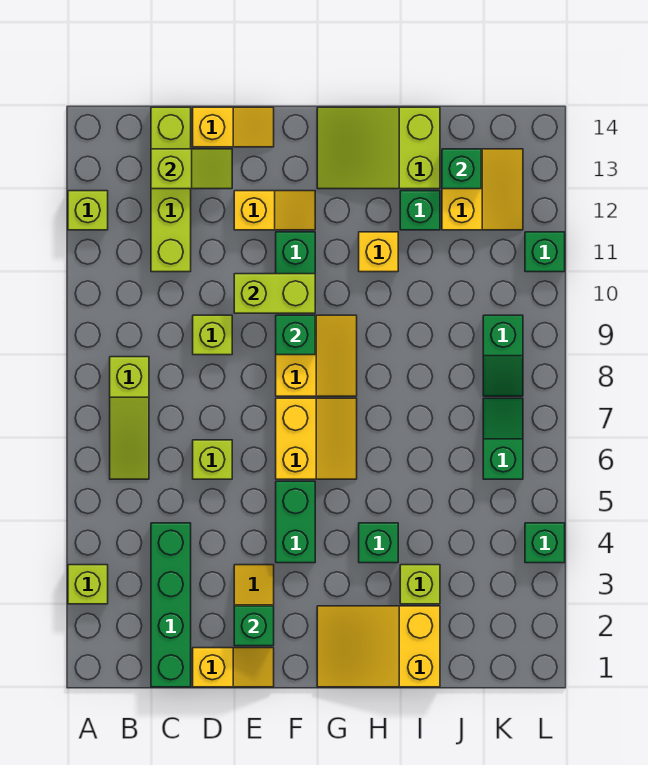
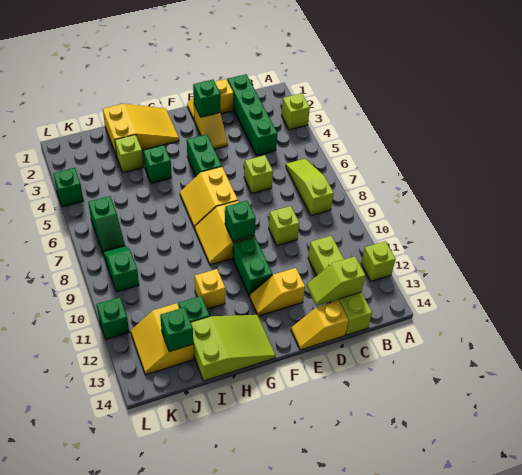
lime 1x2 brick [234,274,315,313] -> none

